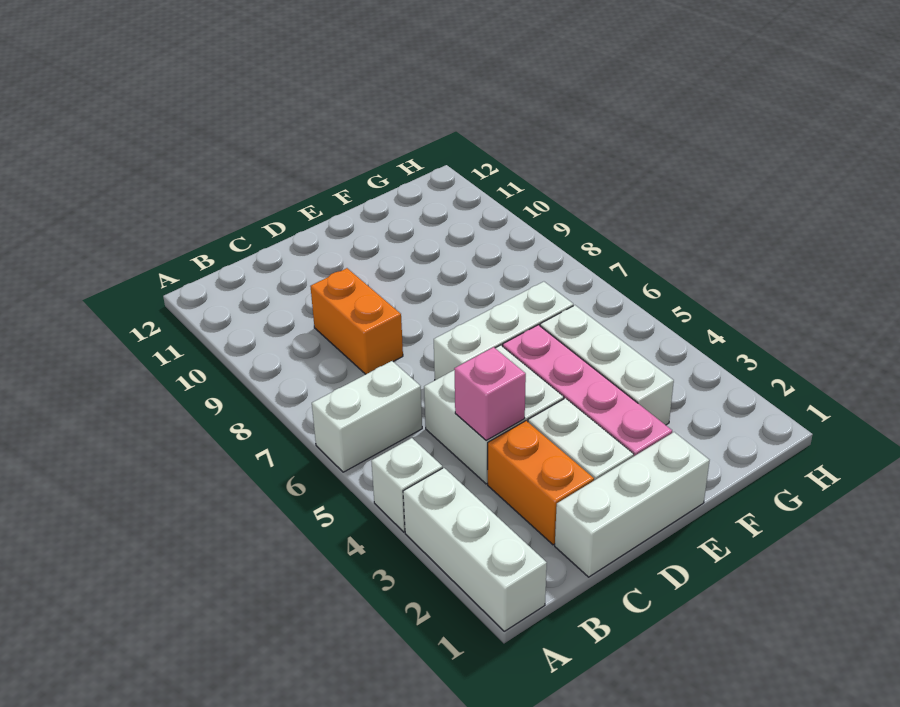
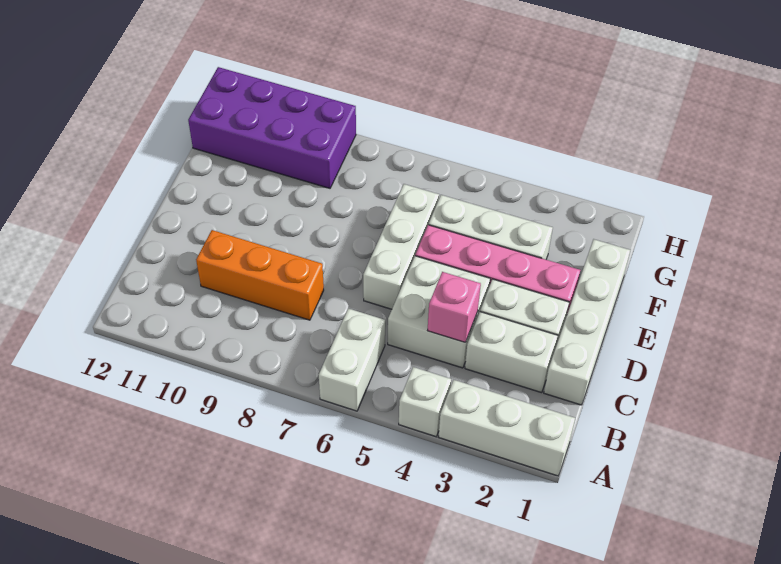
white 1x3 brick [555,432,710,577] -> white 1x4 brick [544,239,630,405]
orange 1x2 brick [488,421,594,545] -> white 1x2 brick [465,312,558,393]
orange 1x2 brick [310,268,403,374] -> orange 1x3 brick [196,230,324,320]
none -> purple 2x4 brick [188,67,356,188]

